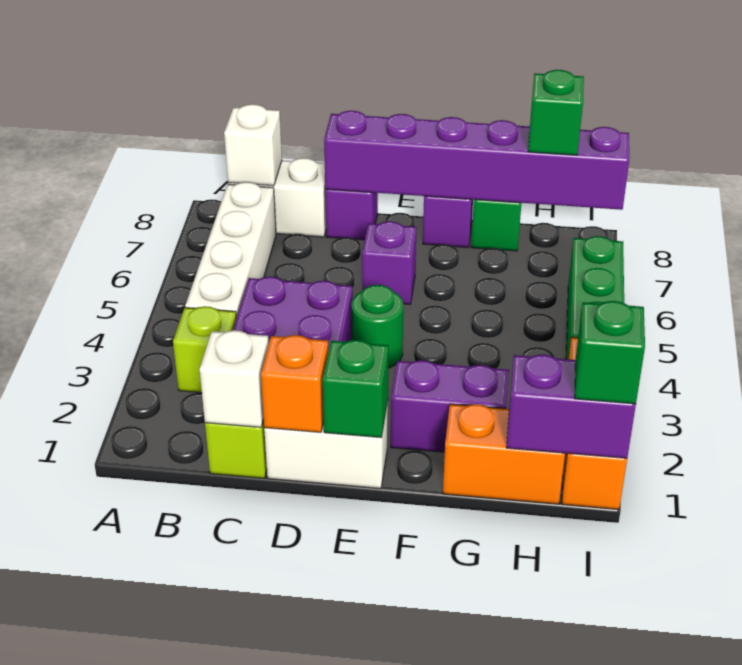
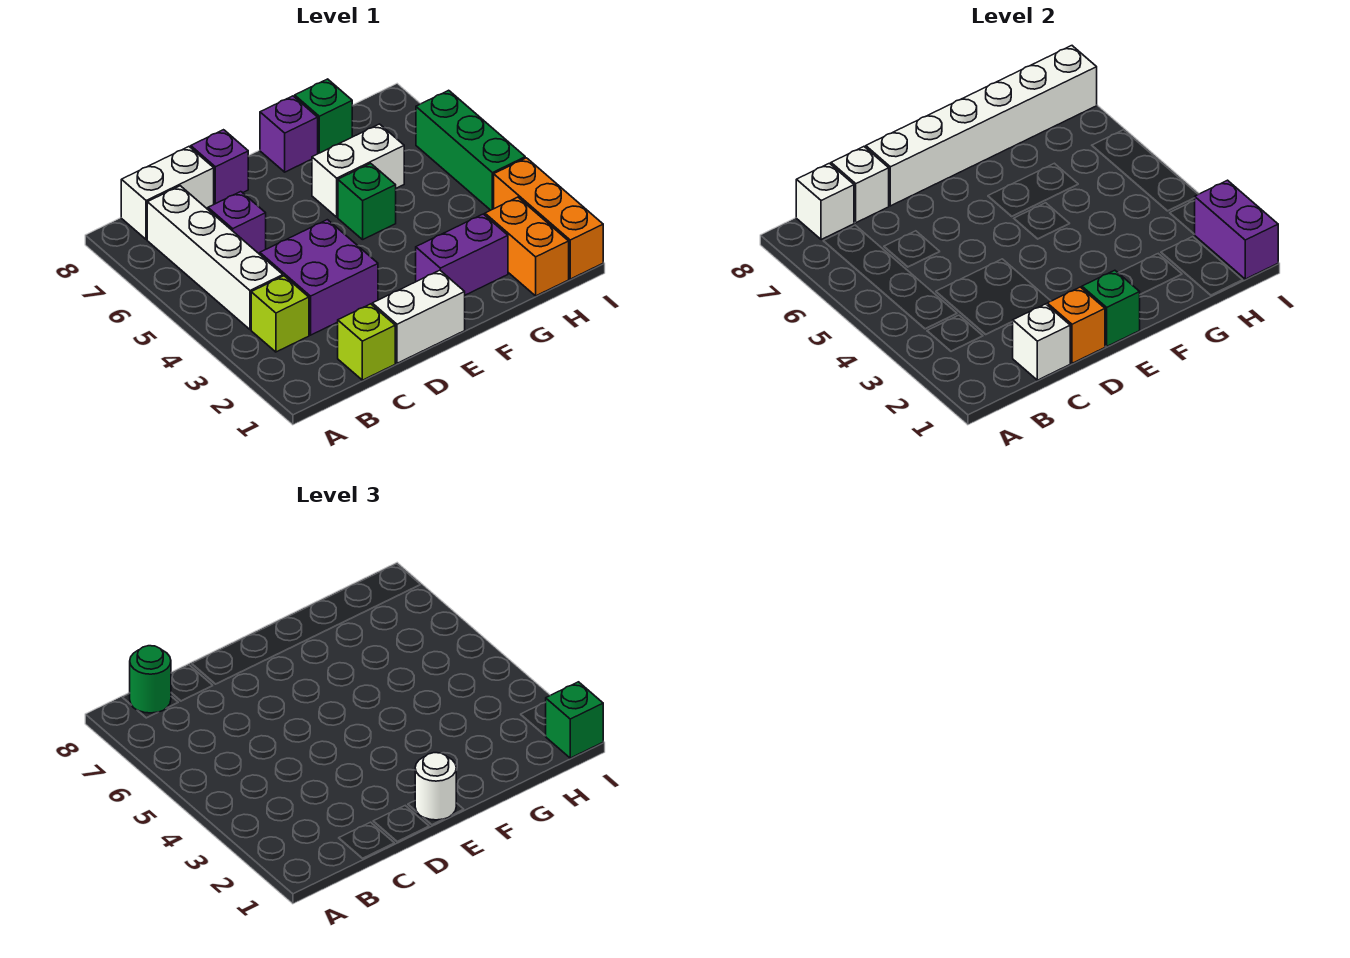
none -> white 1x1 brick [831,147,889,223]
purple 1x6 brick [324,111,630,210] -> white 1x6 brick [866,46,1097,206]
none -> white 1x1 round brick [415,753,456,820]
green 1x1 round brick [352,285,403,368] -> green 1x1 round brick moved to [130,646,171,713]
purple 1x1 brick [362,221,417,304] -> purple 1x1 brick moved to [208,192,266,254]
none -> white 1x2 brick [312,124,404,217]
orange 1x2 brick [443,404,565,504] -> orange 1x2 brick turned to [485,197,569,296]
purple 1x2 brick [506,354,636,458] -> purple 1x2 brick turned to [1194,180,1278,279]
green 1x1 brick [528,70,584,155] -> green 1x1 brick moved to [338,163,396,240]

